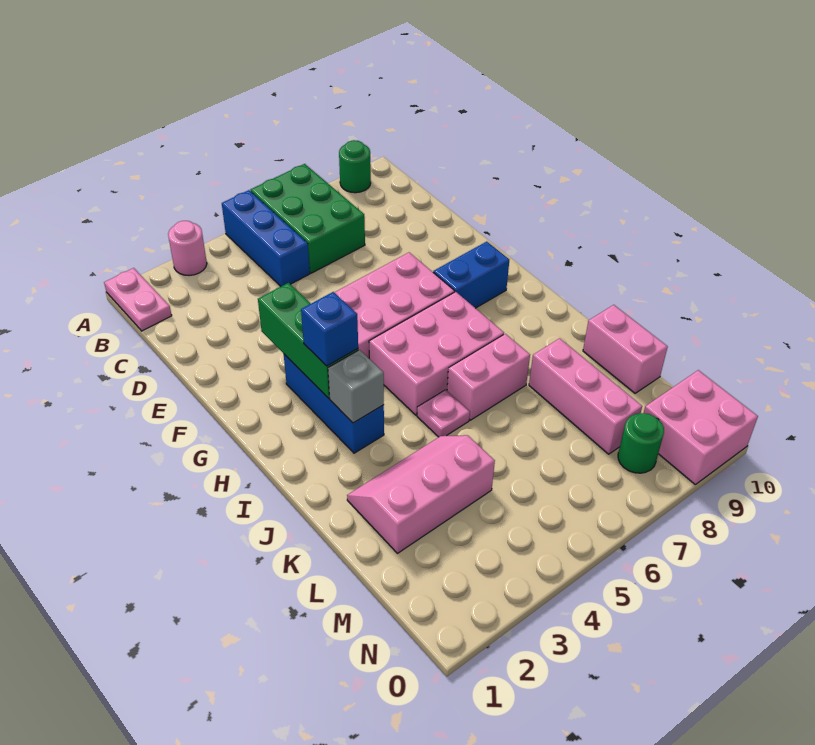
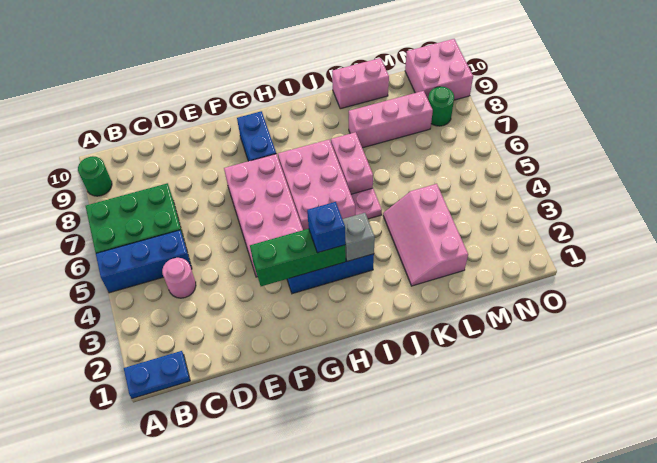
pink 1x2 plate [104,268,172,331] -> blue 1x2 plate [124,351,190,399]
pink 1x1 round brick [168,221,207,275] -> pink 1x1 round brick moved to [162,258,196,298]

